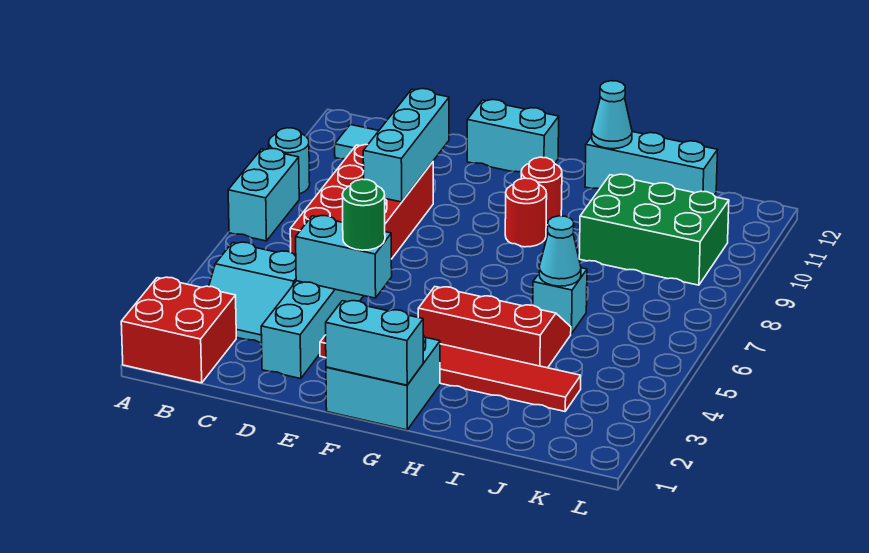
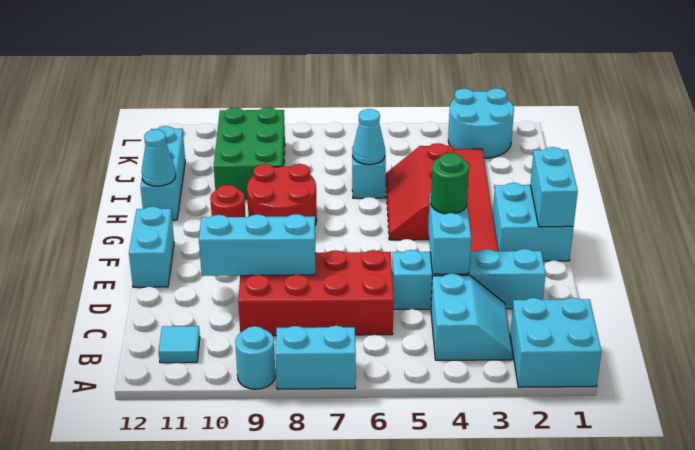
red 2x2 brick [121,277,236,383] -> cyan 2x2 brick [510,298,602,387]
red 1x1 round brick [505,178,547,247] -> red 2x2 round brick [247,164,317,225]
none -> cyan 2x2 round brick [448,88,514,158]

